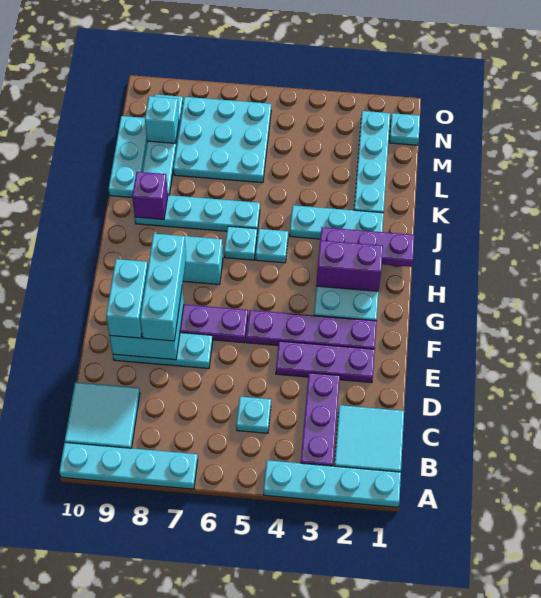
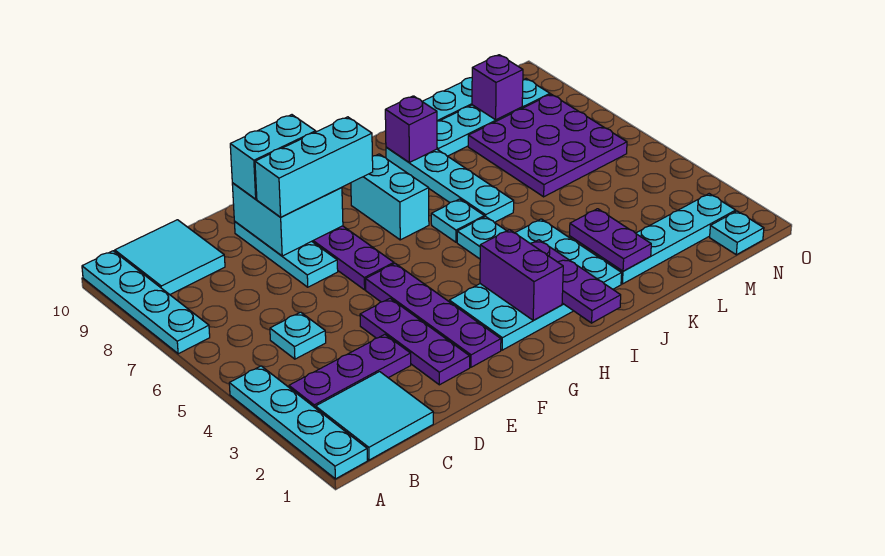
none -> purple 1x2 plate [569,209,651,271]
cyan 3x3 plate [173,97,271,183] -> purple 3x3 plate [468,94,627,197]
cyan 1x1 brick [145,96,179,143] -> purple 1x1 brick [472,55,523,120]

